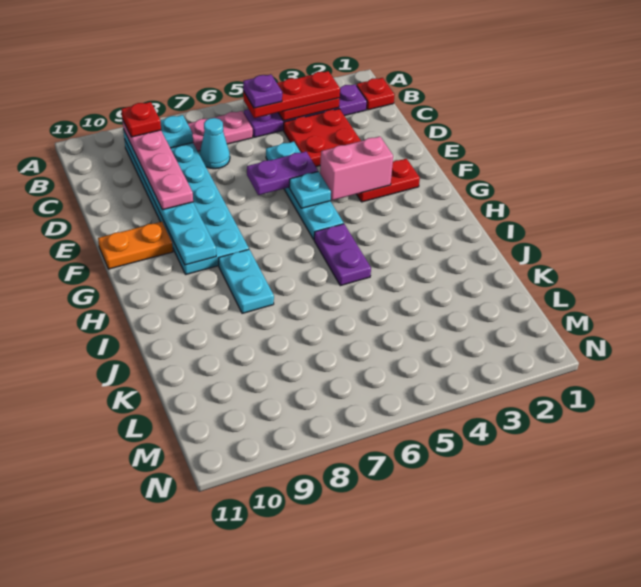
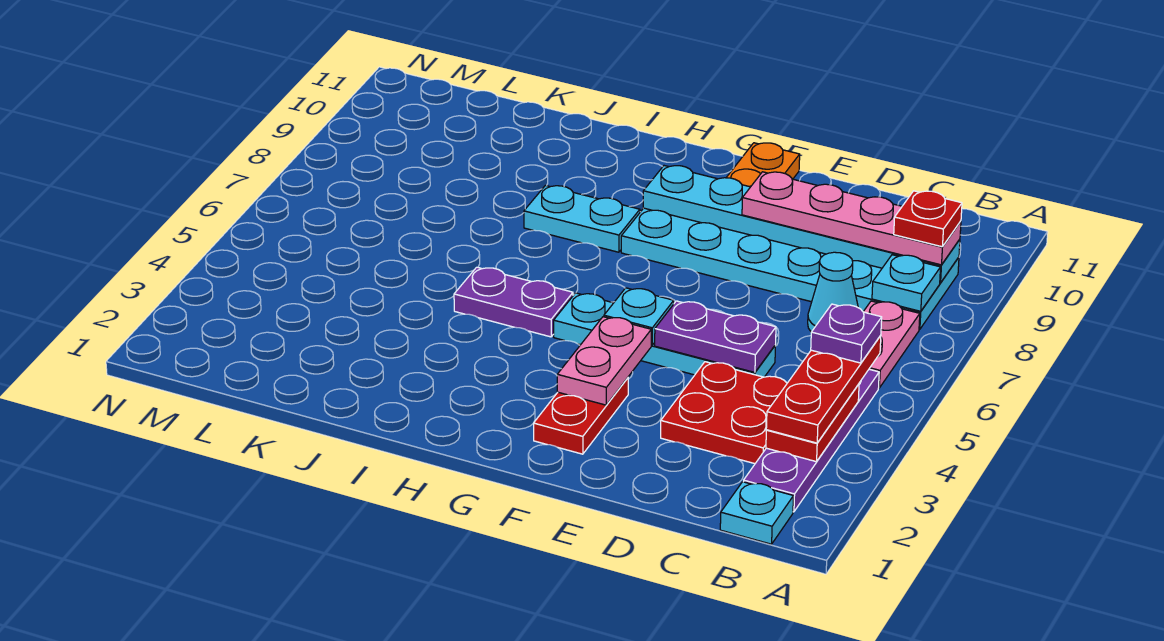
red 1x1 plate [357,78,395,110] -> cyan 1x1 plate [720,482,793,544]
purple 1x2 plate [247,151,318,195] -> purple 1x2 plate turned to [655,301,776,372]
pink 1x2 brick [320,136,393,200] -> pink 1x2 plate [557,317,651,405]

